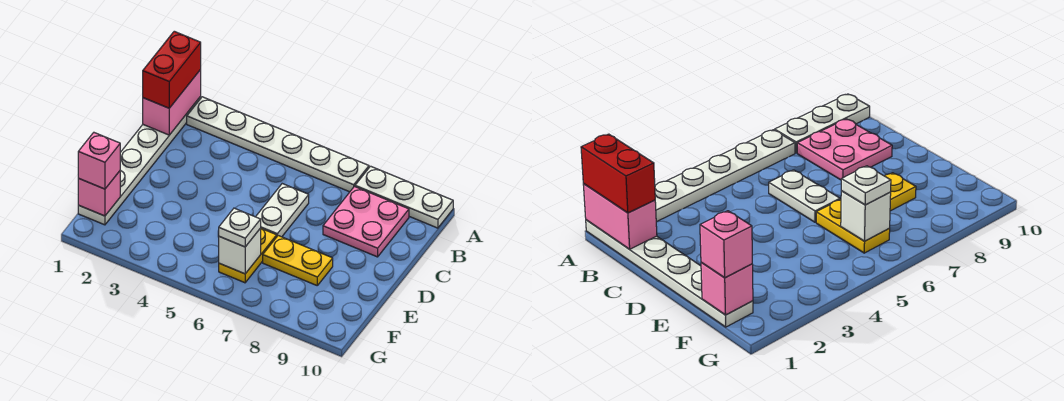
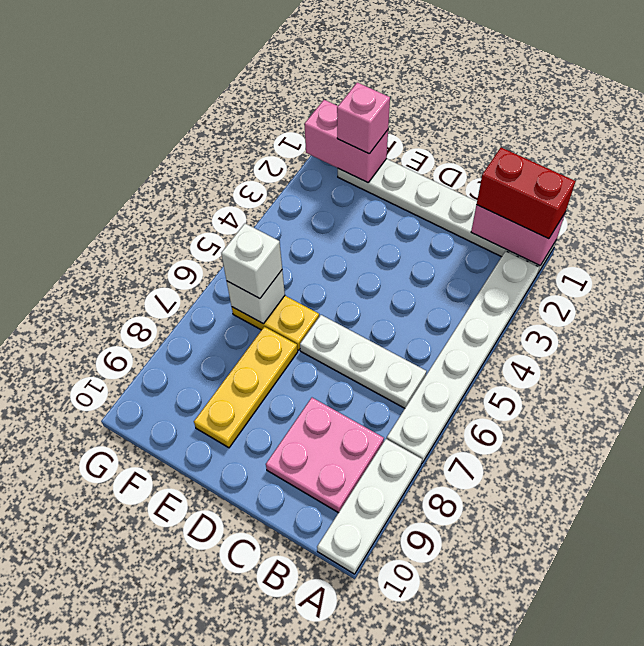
white 1x2 plate [256,184,309,237] -> white 1x3 plate [300,315,426,408]
yellow 1x2 plate [263,236,333,285] -> yellow 1x3 plate [194,327,298,448]
pink 1x1 brick [78,171,120,216] -> pink 1x2 brick [305,100,388,183]
white 1x1 plate [219,208,261,247] -> white 1x1 brick [221,224,282,299]

